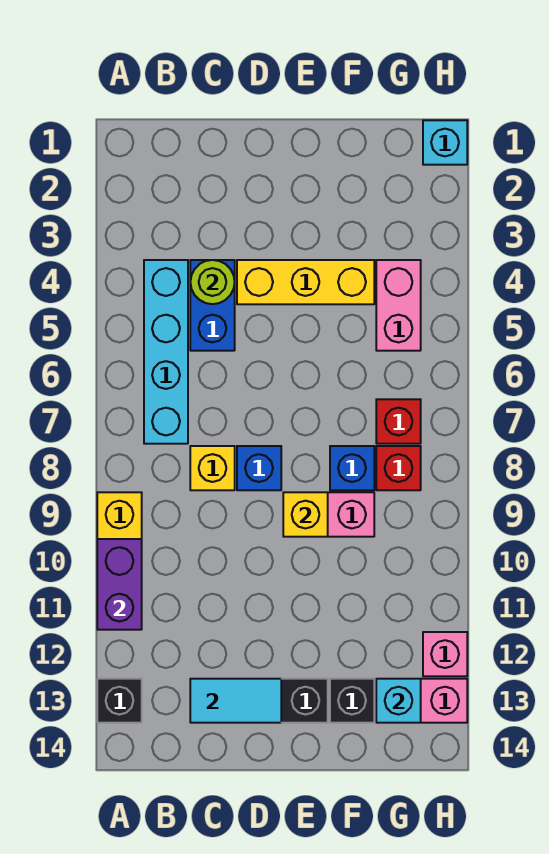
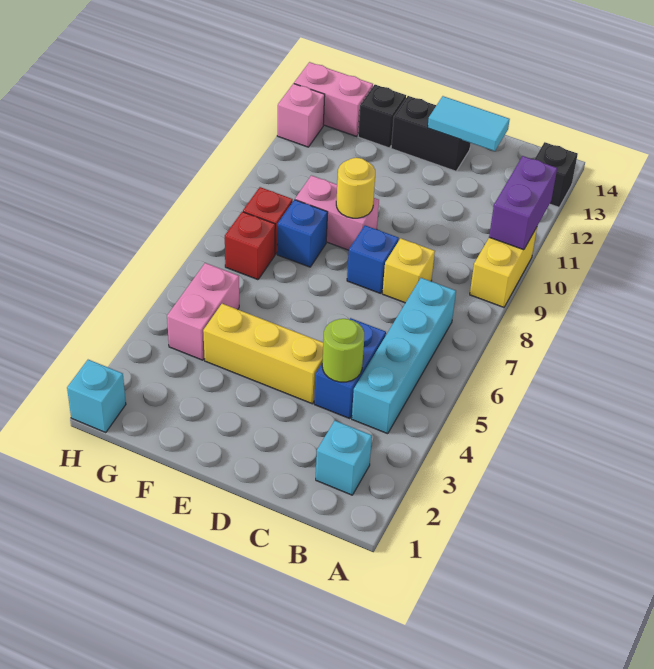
yellow 1x1 brick [283,492,328,537] -> yellow 1x1 round brick [336,158,375,218]
cyan 1x1 brick [376,679,421,723] -> cyan 1x1 brick moved to [316,421,372,495]

